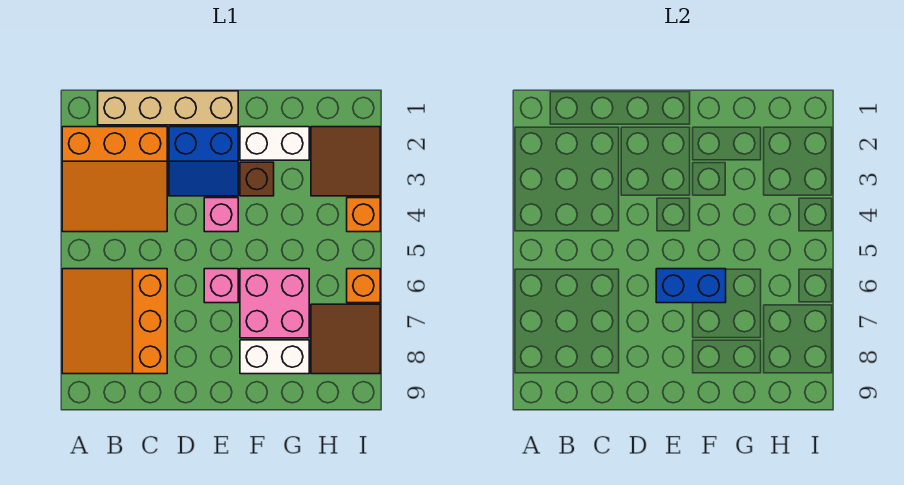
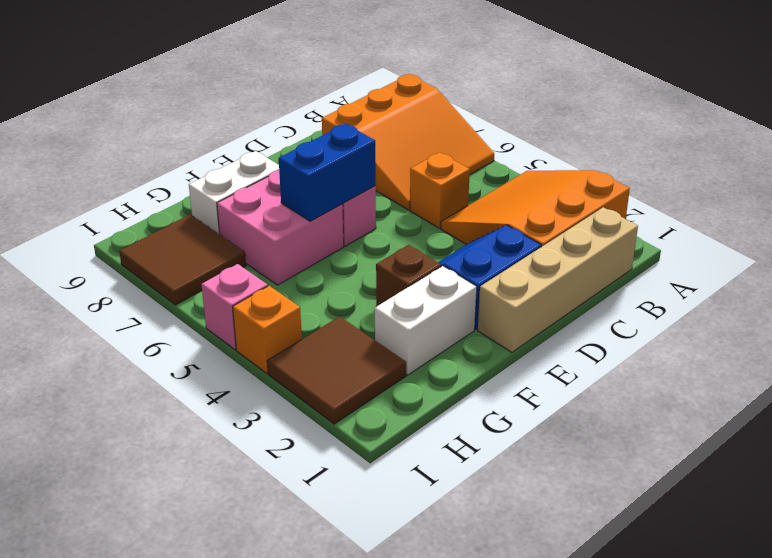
orange 3x3 slope [62,269,167,374] -> orange 3x3 slope turned to [322,74,494,210]
pink 1x1 brick [204,198,238,232] -> pink 1x1 brick moved to [201,264,268,350]
orange 1x1 brick [347,269,380,303] -> orange 1x1 brick moved to [410,152,470,228]

